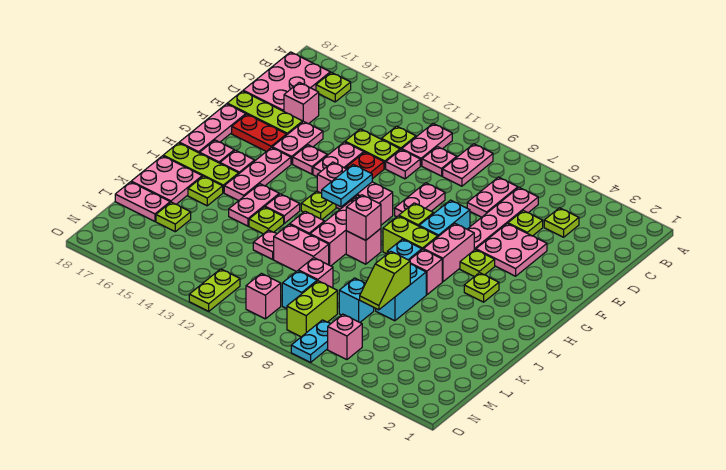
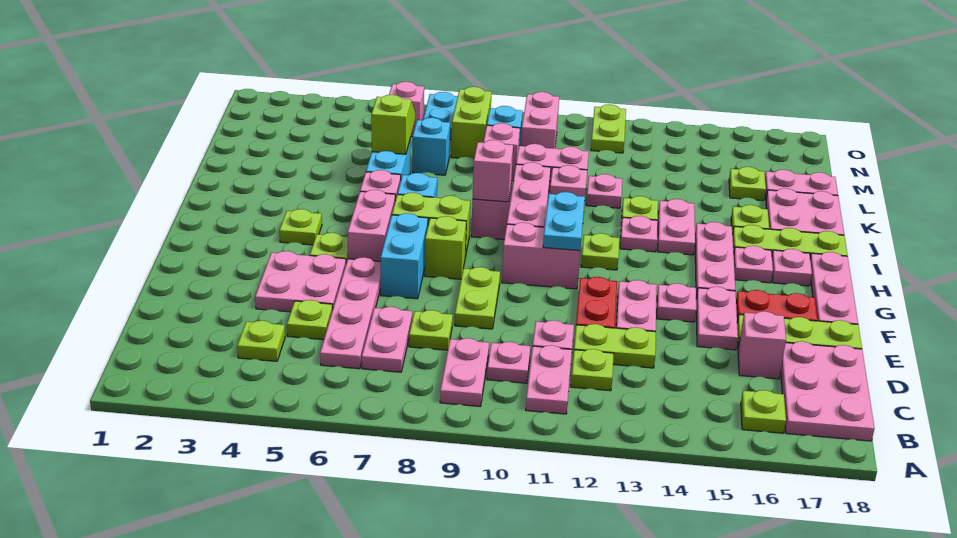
none -> lime 1x1 plate [409,310,453,350]
pink 1x2 plate [395,183,445,217] -> lime 1x2 plate [455,267,500,329]
pink 1x3 brick [317,162,393,225] -> pink 1x2 brick [502,223,580,289]
pink 1x1 brick [246,273,281,319] -> pink 1x2 brick [521,92,559,149]

